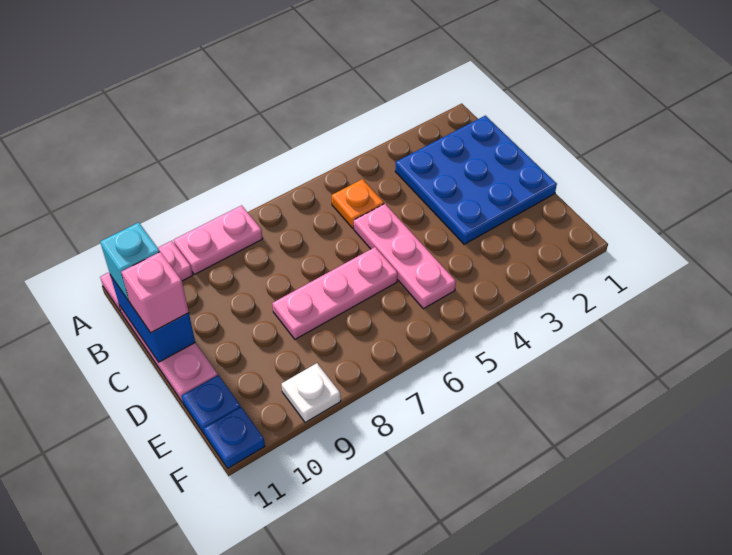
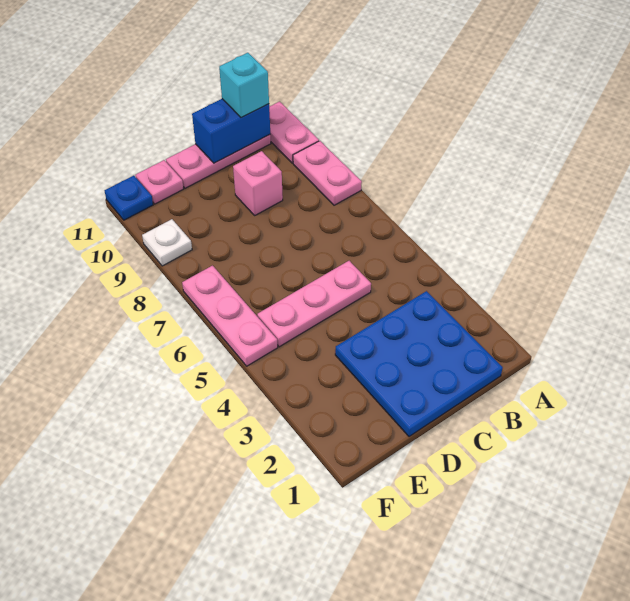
orange 1x1 plate [332,179,384,228] -> none
pink 1x1 brick [121,252,189,333] -> pink 1x1 brick moved to [233,151,283,215]
pink 1x3 plate [272,247,398,339] -> pink 1x3 plate moved to [182,266,278,366]
blue 1x1 plate [182,375,240,435] -> pink 1x1 plate [136,160,184,204]

